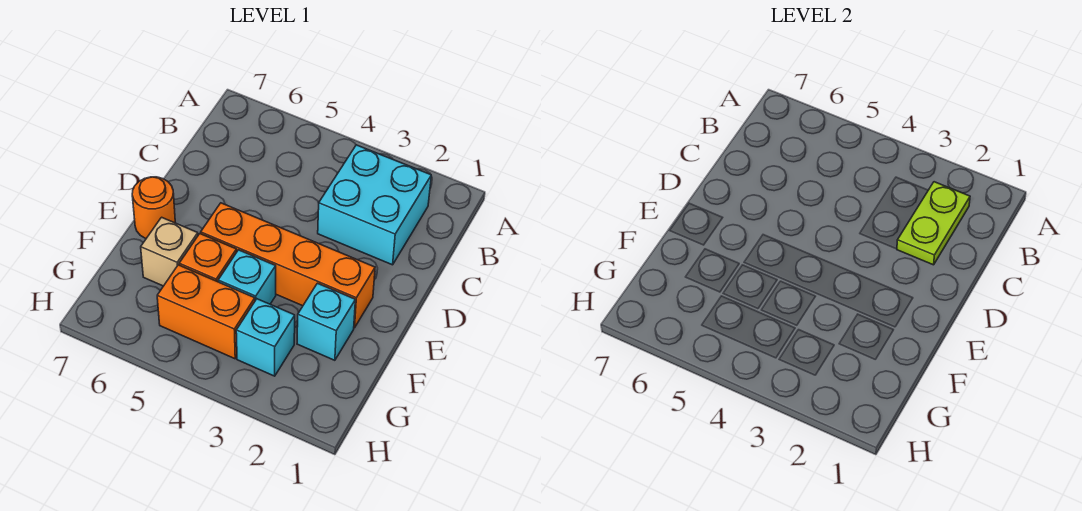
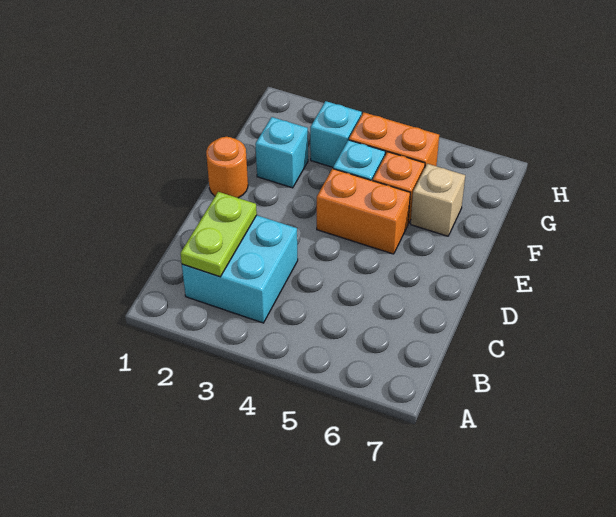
orange 1x4 brick [201,203,375,328] -> orange 1x2 brick [317,169,410,254]
orange 1x1 round brick [132,177,175,238] -> orange 1x1 round brick moved to [206,137,248,198]

